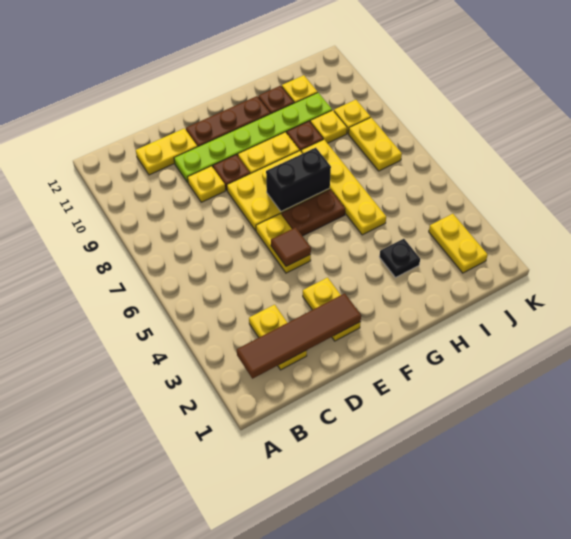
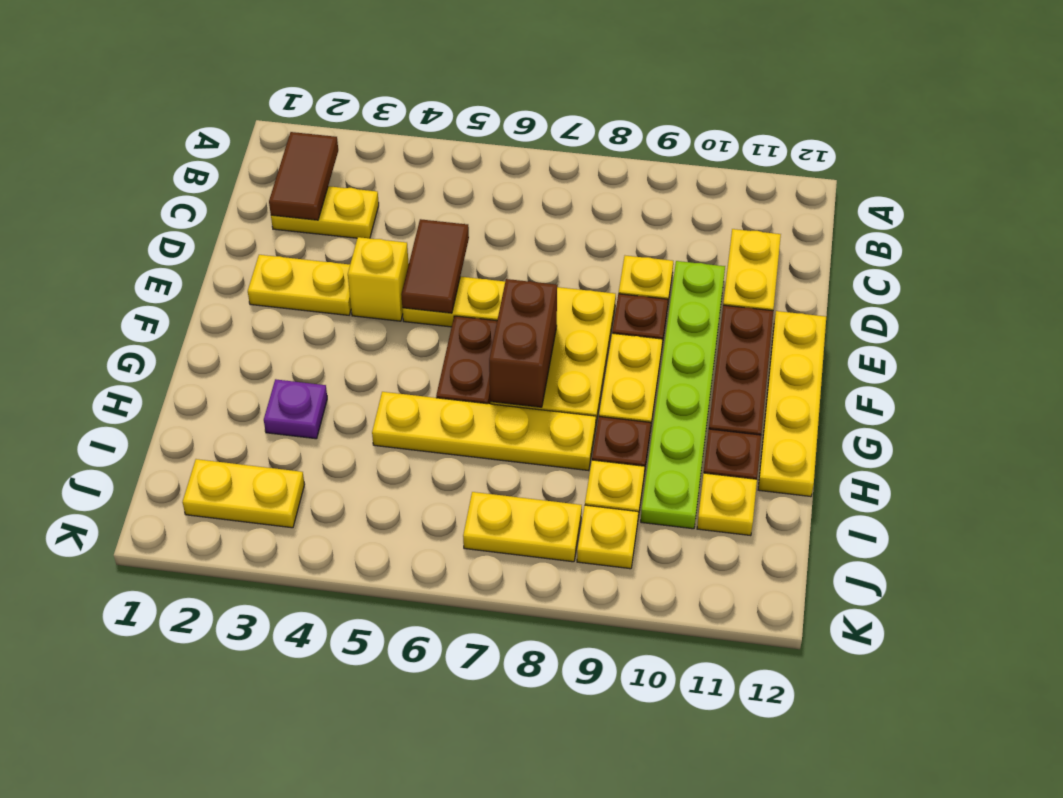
brown 1x4 tile [237,293,361,379] -> brown 1x2 tile [269,132,338,220]
none -> yellow 1x1 brick [348,237,409,321]
brown 1x1 tile [271,227,311,266] -> brown 1x2 tile [401,219,469,313]
none -> yellow 1x4 plate [758,311,826,497]
black 1x2 brick [266,148,331,211] -> brown 1x2 brick [489,279,557,407]
black 1x1 plate [379,239,420,277] -> purple 1x1 plate [264,379,327,439]

